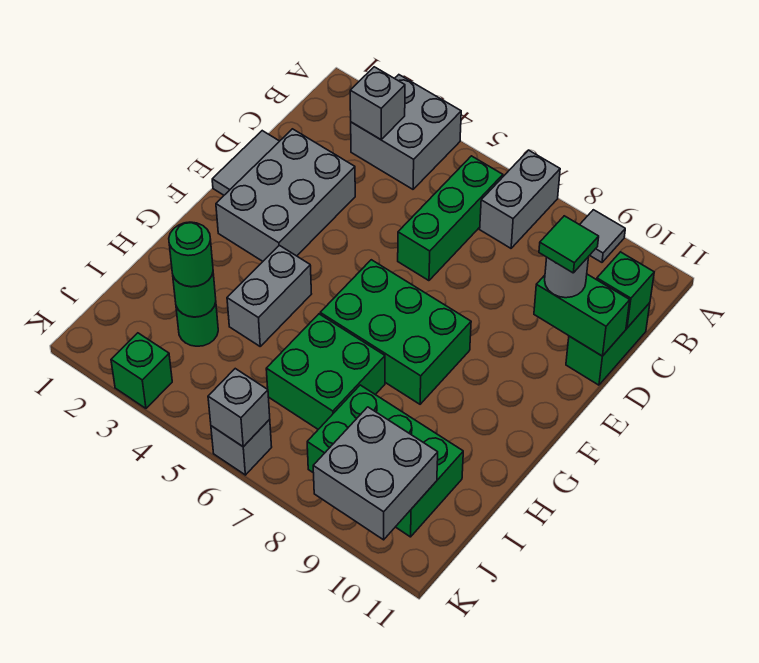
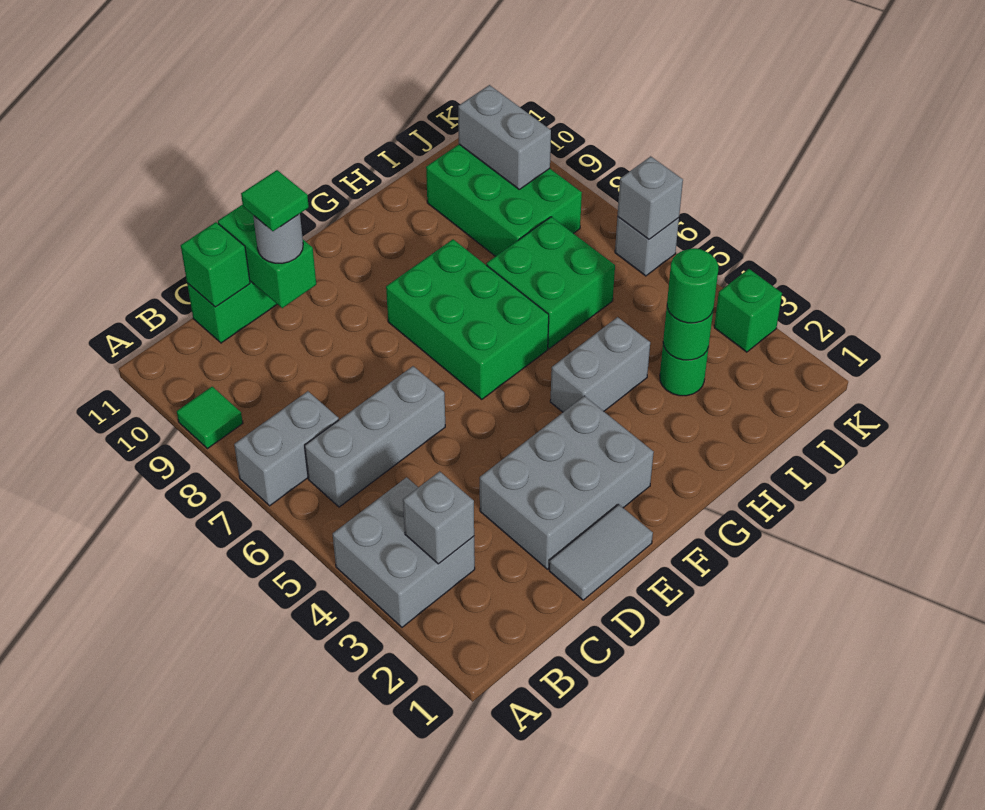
grey 1x1 tile [580,210,625,262] -> green 1x1 tile [177,387,243,449]
green 1x3 brick [398,156,503,281] -> grey 1x3 brick [305,366,445,507]
grey 2x2 brick [313,407,438,540] -> grey 1x2 brick [458,85,551,189]

